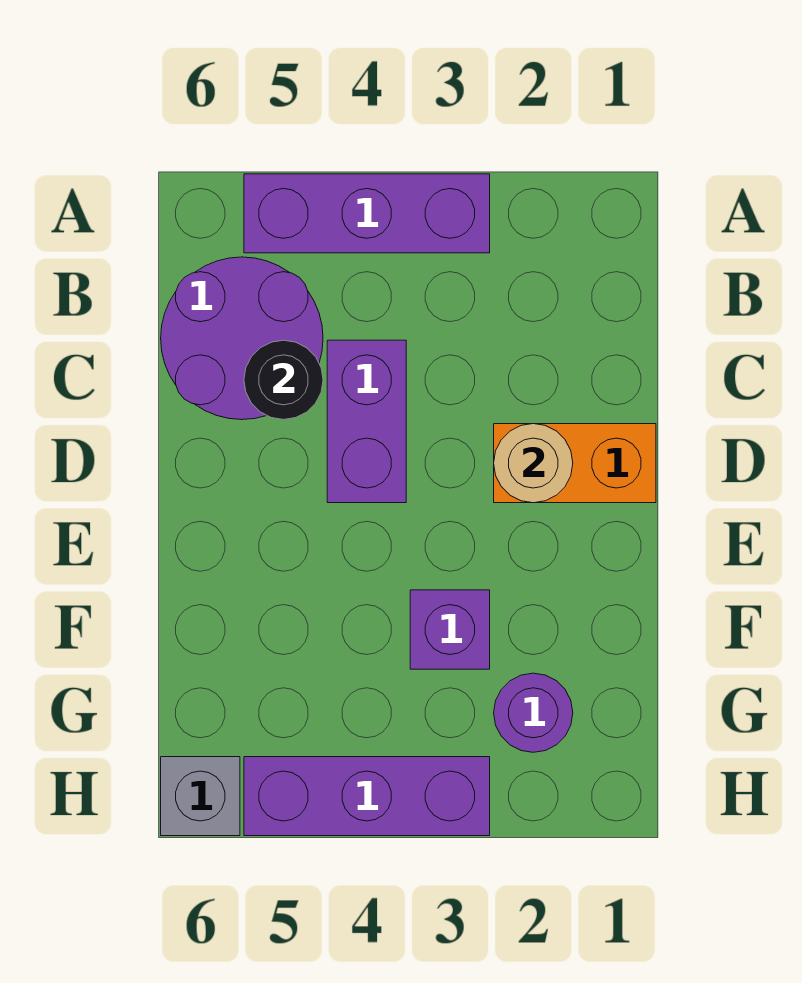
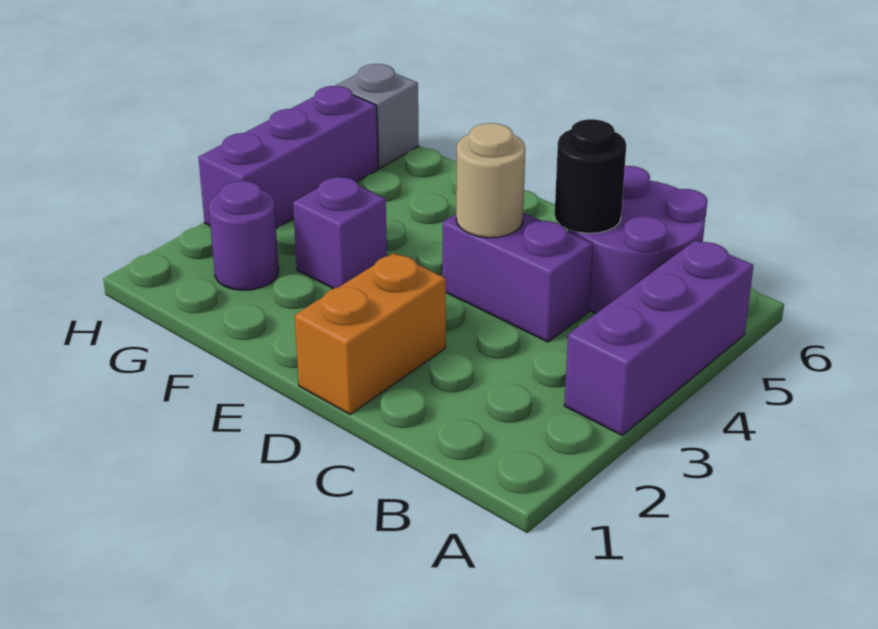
tan 1x1 round brick [494,424,573,503] -> tan 1x1 round brick moved to [456,123,525,238]

